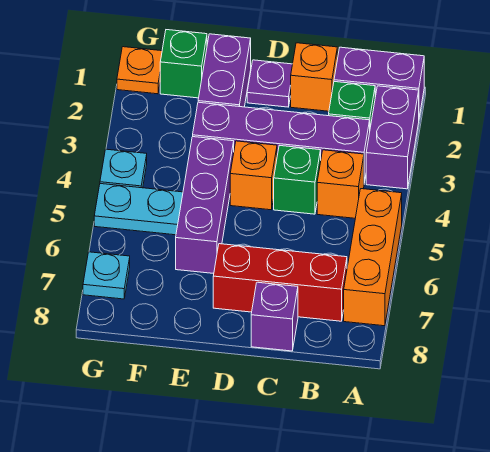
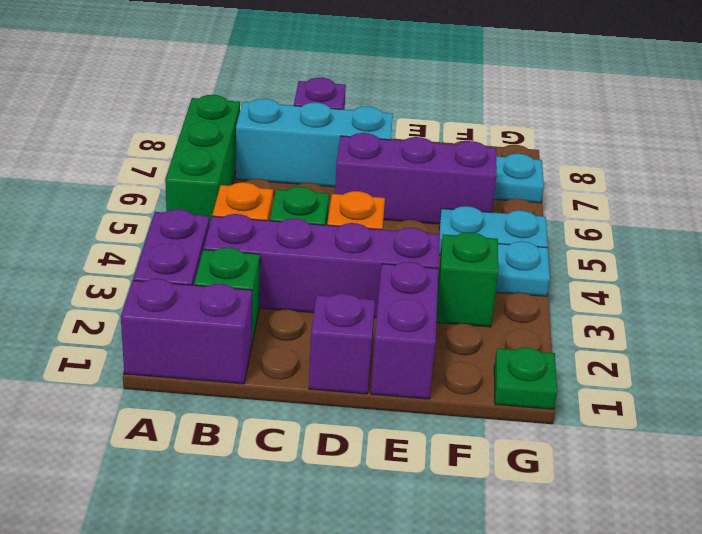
orange 1x3 brick [344,189,402,326] -> green 1x3 brick [165,95,240,226]
red 1x3 brick [213,244,347,321] -> cyan 1x3 brick [236,99,393,187]
orange 1x1 brick [291,43,337,111] -> none
purple 1x1 plate [247,60,293,107] -> purple 1x1 brick [309,294,375,394]
purple 1x3 brick [176,137,234,273] -> purple 1x3 brick turned to [335,133,497,224]
green 1x1 brick [160,30,207,98] -> green 1x1 brick moved to [436,232,498,327]
orange 1x1 plate [117,47,162,94] -> green 1x1 plate [494,347,557,409]

